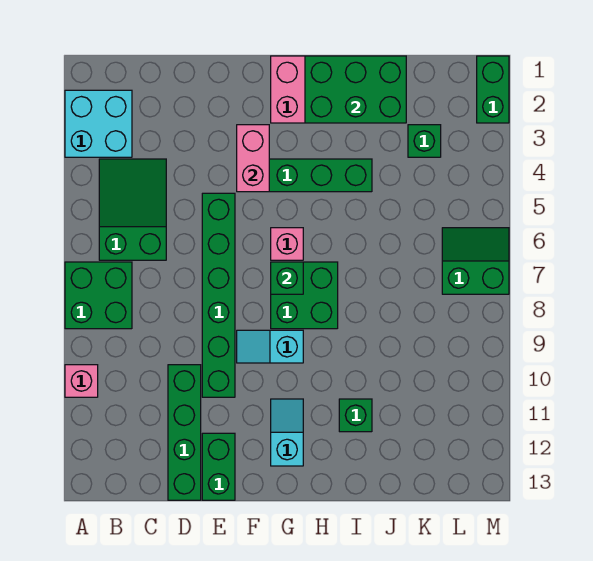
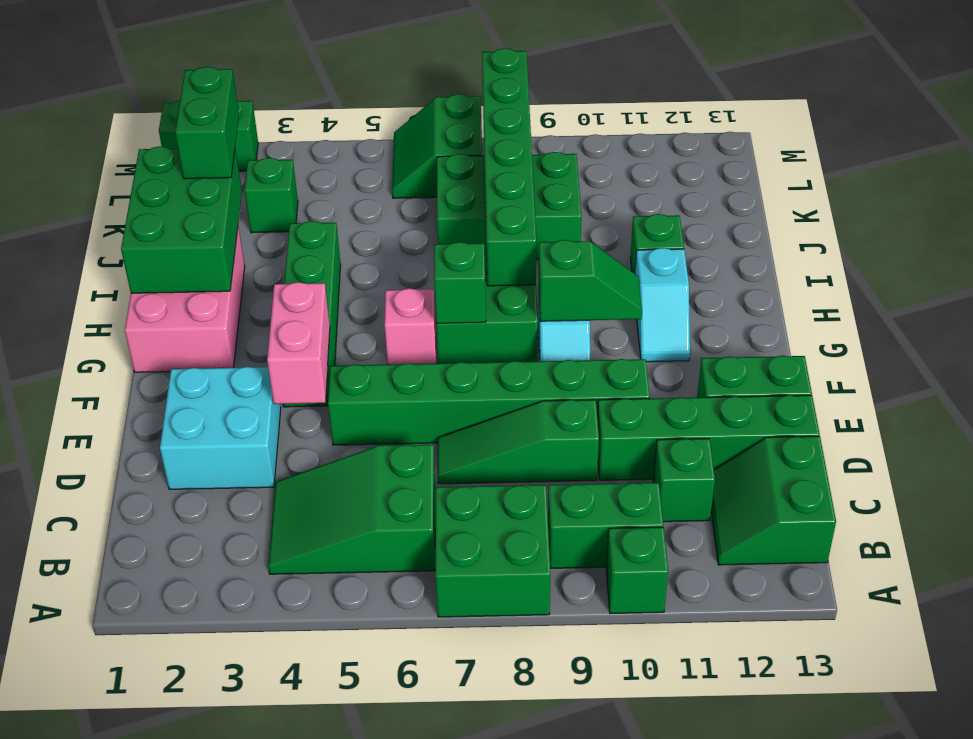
cyan 2x2 brick [65,90,132,157] -> cyan 2x2 brick moved to [160,367,281,489]
pink 1x1 brick [65,365,98,397] -> green 1x1 brick [606,527,668,614]
none -> green 1x2 brick [548,482,663,568]
none -> green 2x2 slope [711,436,836,565]
none -> green 1x1 brick [653,439,715,522]
none -> green 1x3 slope [438,400,599,484]
pink 1x2 brick [237,125,269,192] -> pink 1x2 brick turned to [267,282,330,404]
none -> green 1x2 slope [538,240,642,321]
cyan 1x2 slope [271,399,303,466] -> cyan 1x2 slope turned to [635,248,690,362]
none -> green 1x6 brick [482,48,536,286]
none -> green 1x2 brick [175,67,239,179]
none -> green 2x3 brick [437,152,581,259]

